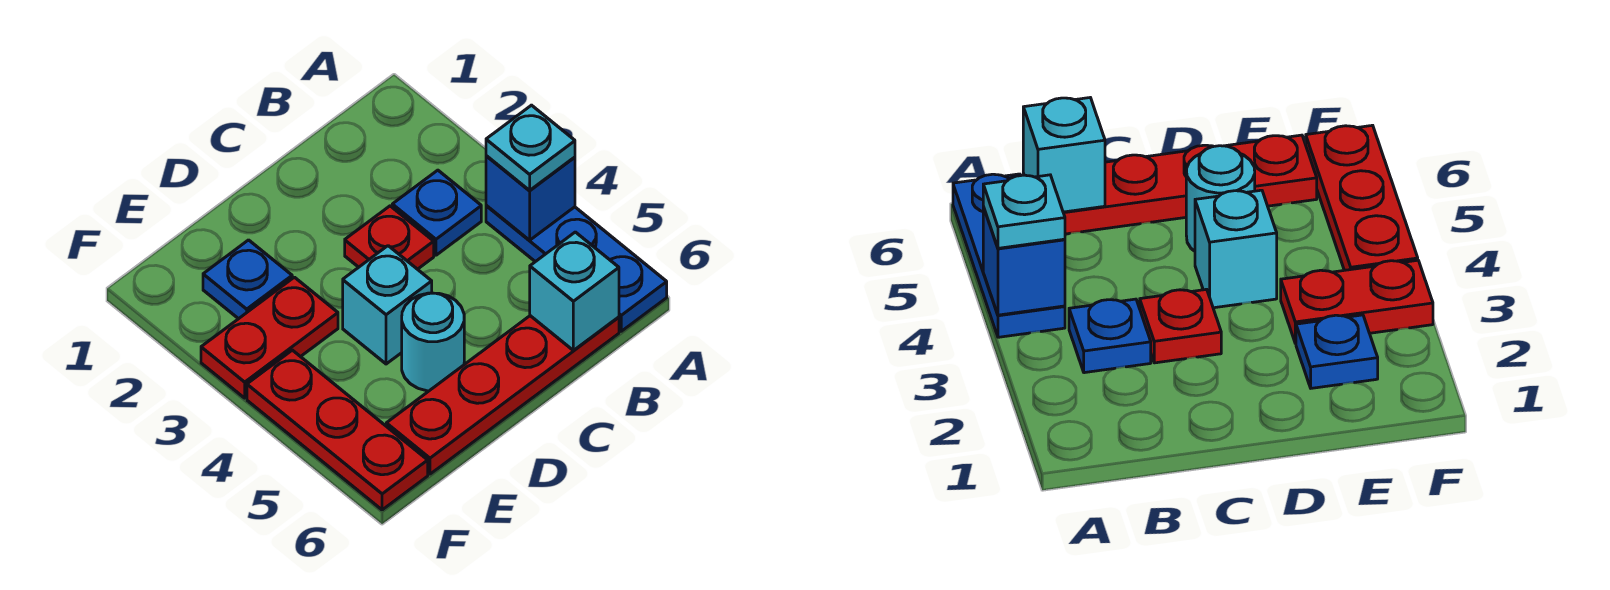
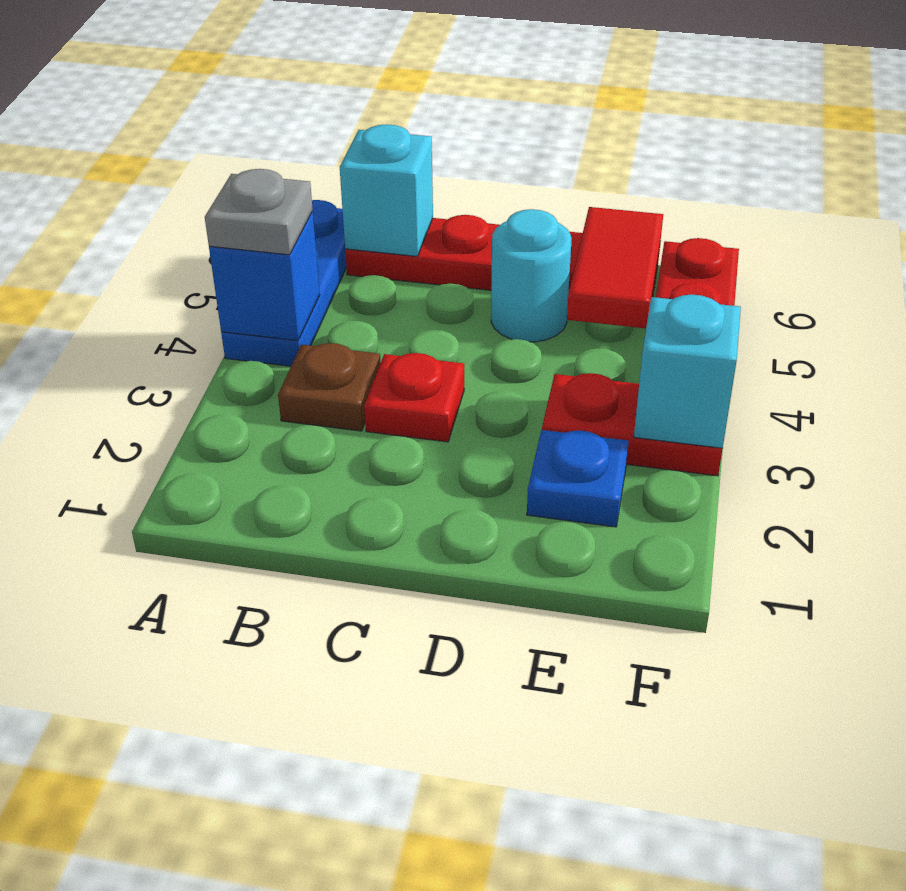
cyan 1x1 plate [486,105,575,191] -> grey 1x1 plate [205,169,313,255]
blue 1x1 plate [392,170,481,255] -> brown 1x1 plate [278,343,381,431]
cyan 1x1 brick [343,246,432,364] -> cyan 1x1 brick moved to [634,294,741,448]
none -> red 1x2 tile [567,207,663,329]

